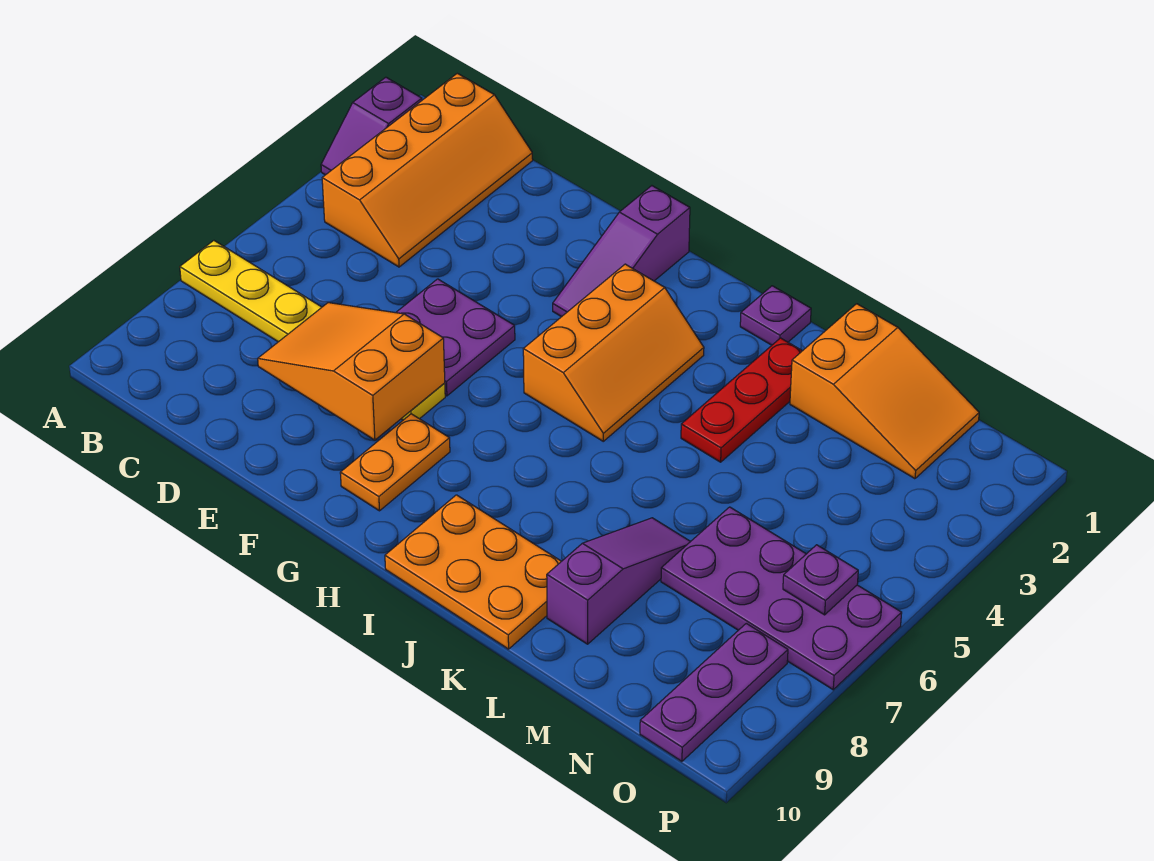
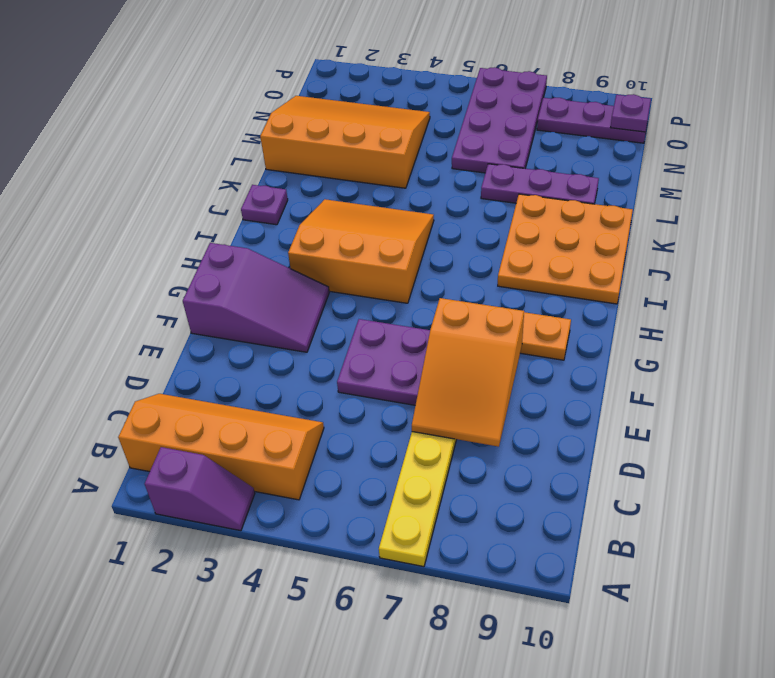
purple 1x3 slope [553,186,690,317] -> purple 2x3 slope [183,243,329,352]
orange 2x3 slope [523,264,704,441] -> orange 3x3 slope [288,199,434,303]
orange 2x3 plate [385,495,561,649] -> orange 3x3 plate [498,194,633,304]
red 1x3 plate [681,338,802,462] -> none
orange 2x3 slope [790,304,979,479] -> orange 3x4 slope [260,96,430,188]
purple 1x3 slope [547,518,691,644] -> purple 1x3 plate [481,164,599,204]
purple 1x1 plate [783,545,858,615] -> purple 1x1 plate moved to [611,94,651,132]

